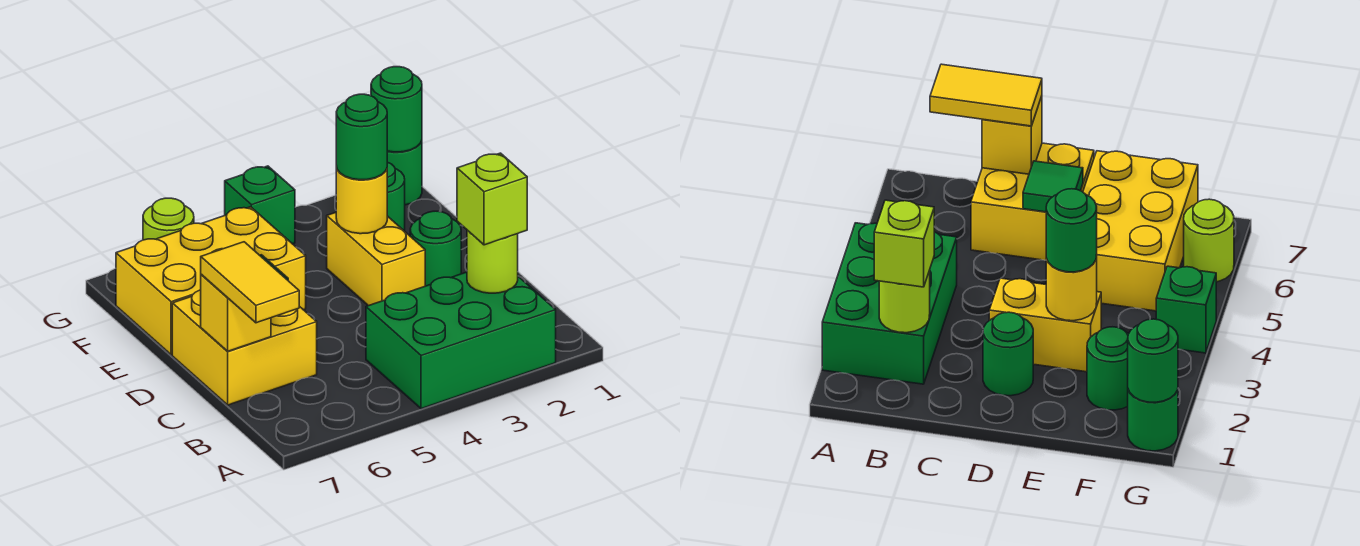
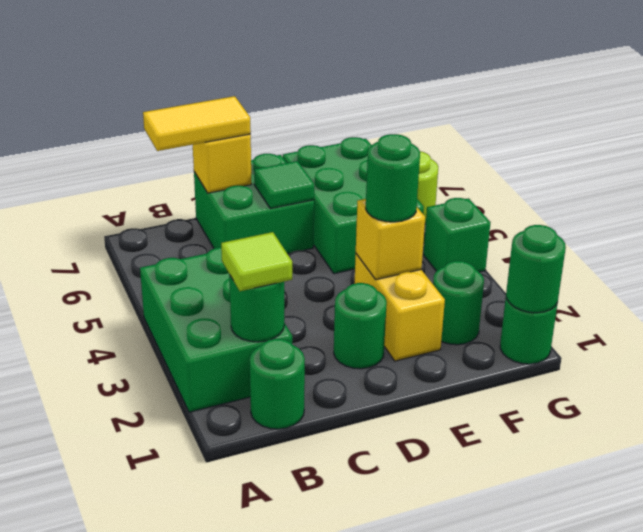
none -> green 1x1 round brick [250,339,305,429]
lime 1x1 round brick [467,230,518,293] -> green 1x1 round brick [229,274,284,342]
lime 1x1 brick [457,153,527,245] -> lime 1x1 tile [221,232,292,291]
yellow 2x2 brick [172,290,317,405] -> green 2x2 brick [194,154,314,254]
yellow 1x2 brick [327,213,425,306] -> yellow 1x2 brick turned to [354,254,445,361]
yellow 1x1 round brick [336,166,387,234] -> yellow 1x1 brick [356,199,425,280]
yellow 2x3 brick [116,207,306,355] -> green 2x3 brick [283,137,424,274]

